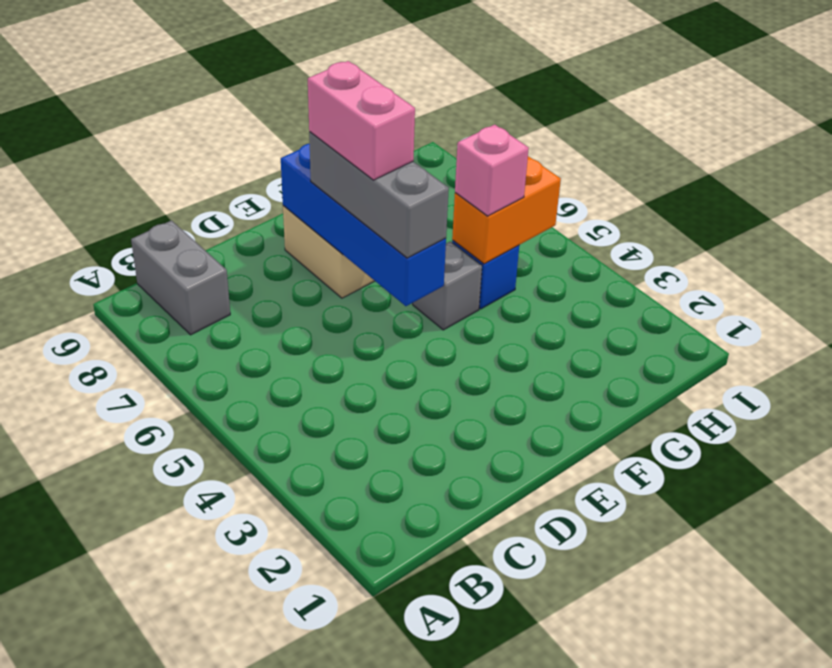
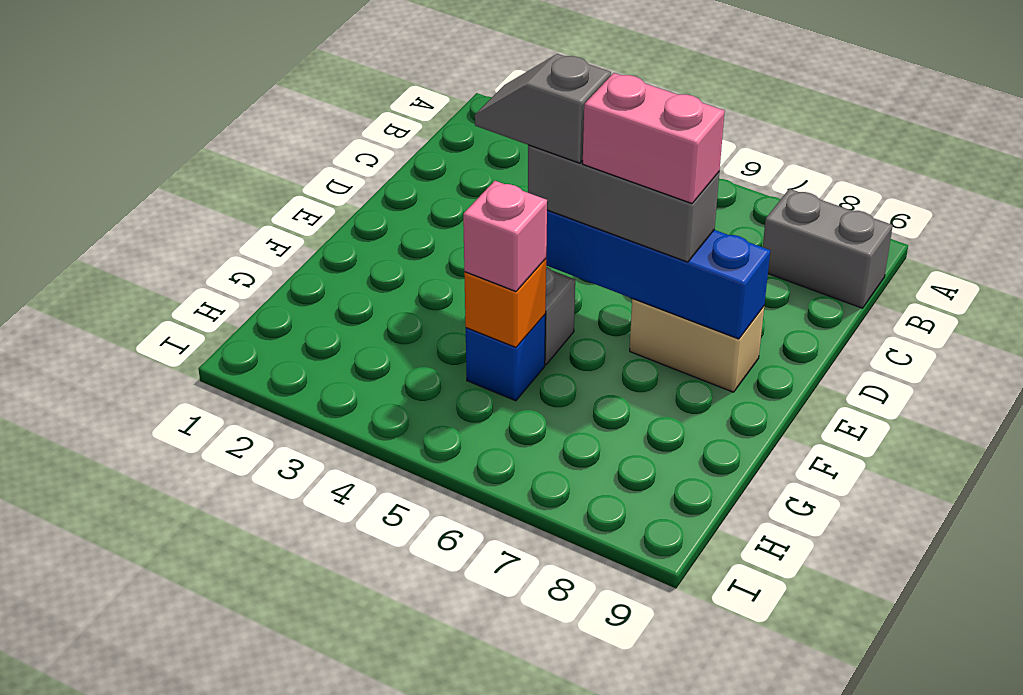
none -> grey 1x2 slope [475,54,611,163]
orange 1x2 brick [452,156,561,264] -> orange 1x1 brick [464,259,546,347]

